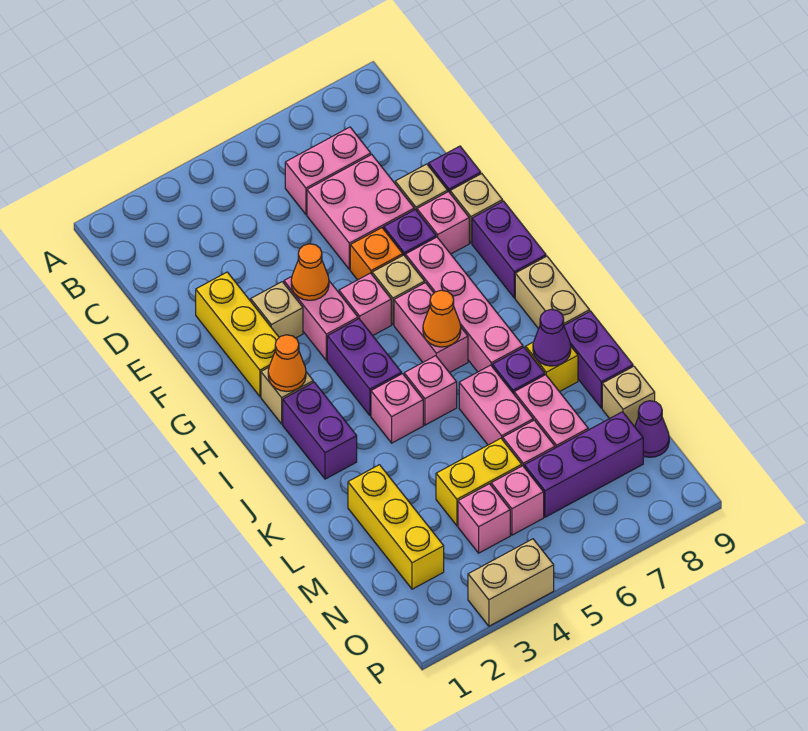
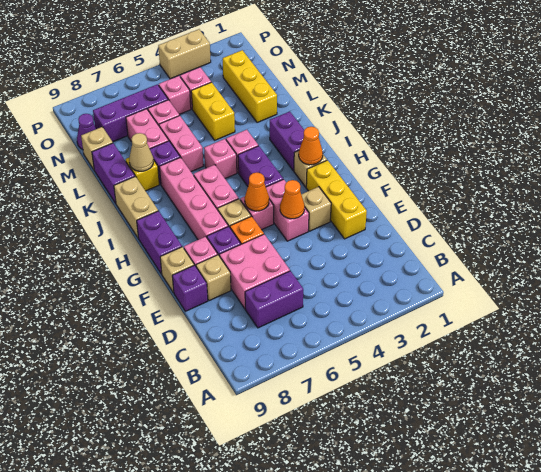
pink 1x2 brick [285,127,371,214] -> purple 1x2 brick [245,271,303,328]
orange 1x1 cone [423,290,461,347] -> orange 1x1 cone moved to [245,172,269,211]
purple 1x1 cone [533,309,571,366] -> tan 1x1 cone [129,133,153,171]
yellow 1x2 brick [436,438,522,526] -> yellow 1x2 brick turned to [191,82,235,140]

